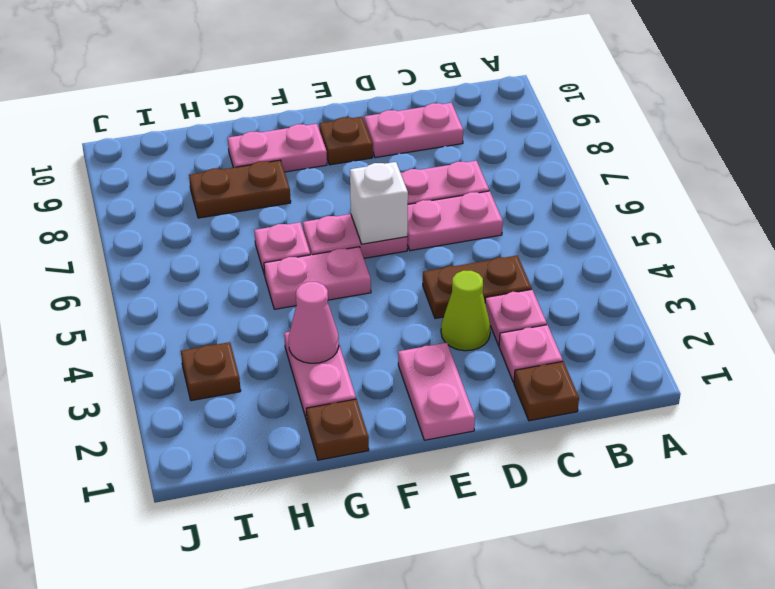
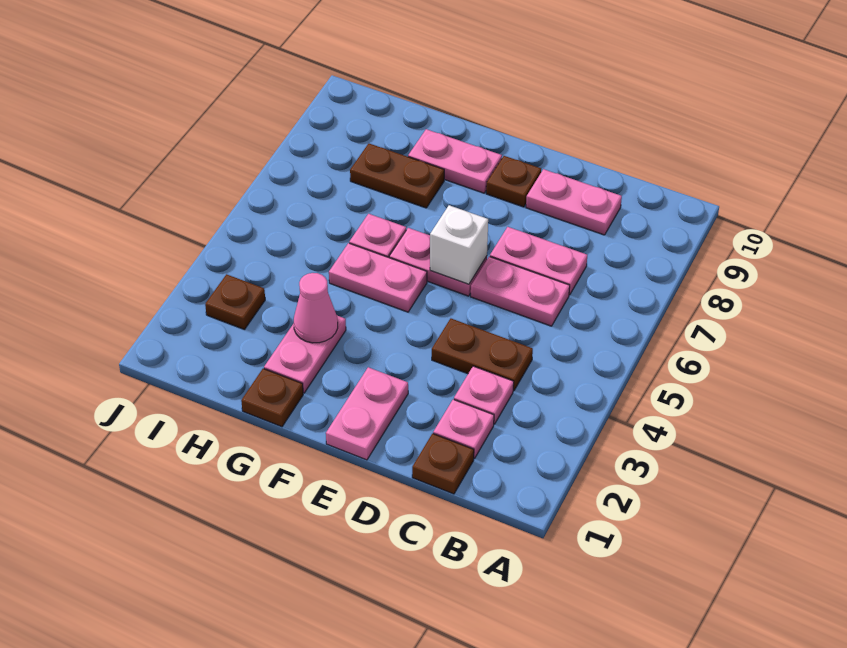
lime 1x1 cone [441,270,490,351] -> none

